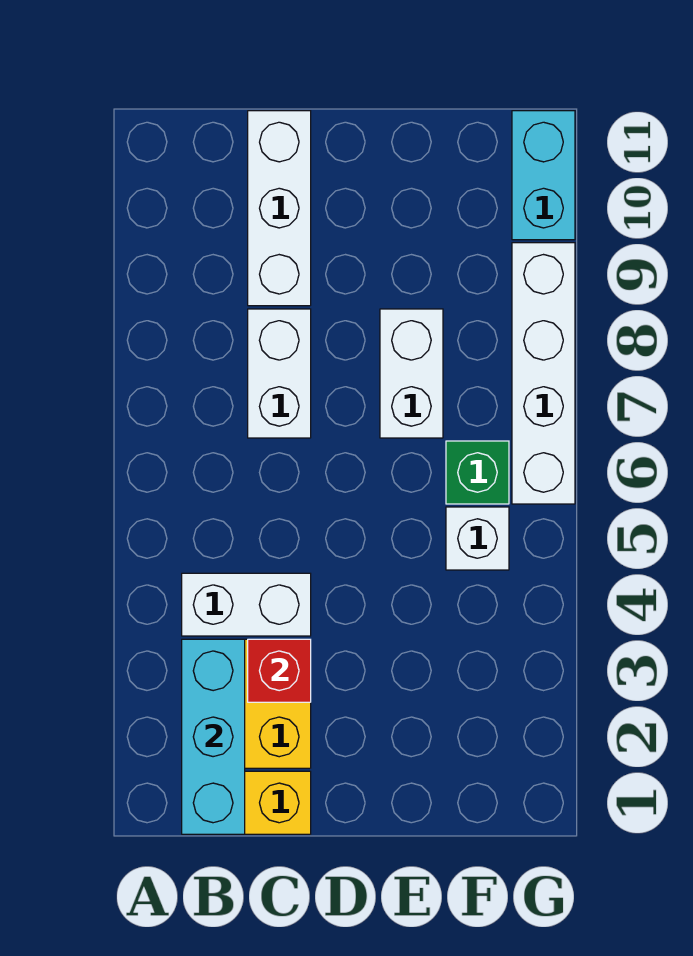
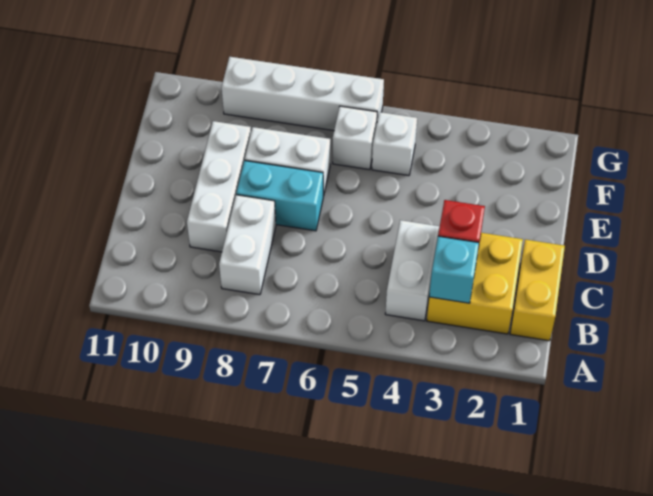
cyan 1x3 brick [182,639,245,834] -> cyan 1x1 brick [429,236,479,303]
white 1x2 brick [248,309,311,438] -> white 1x2 brick turned to [219,195,276,295]
white 1x3 brick [248,111,311,306] -> white 1x3 brick turned to [187,121,251,252]
green 1x1 brick [446,441,509,504] -> white 1x1 brick [333,106,377,170]
cyan 1x2 brick [512,111,575,240] -> cyan 1x2 brick moved to [236,161,323,231]

